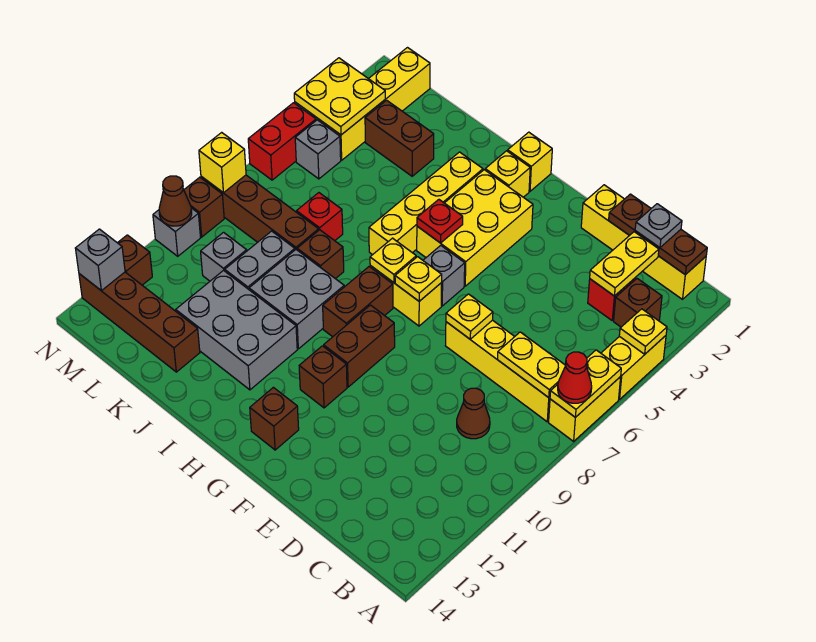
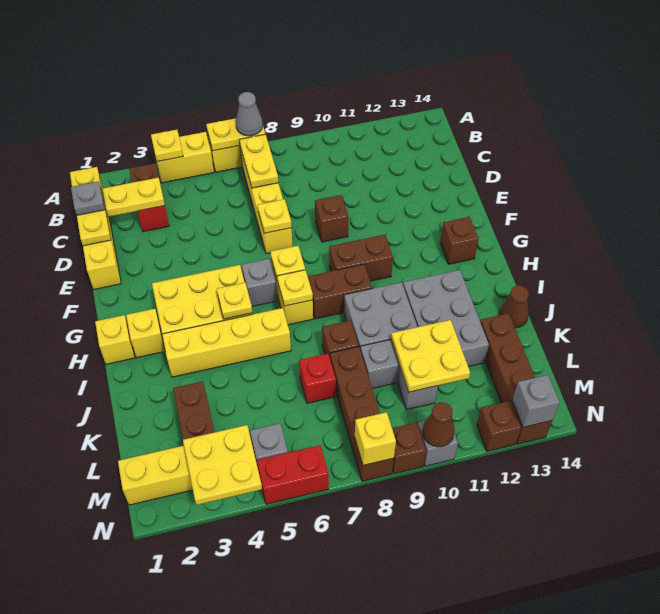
red 1x1 cone [558,352,592,403] -> grey 1x1 cone [236,92,263,136]
brown 1x3 plate [609,194,707,275] -> yellow 1x3 plate [70,167,111,246]
brown 1x1 cone [457,388,490,439] -> brown 1x1 cone moved to [499,286,529,328]
brown 1x1 brick [299,346,347,408] -> brown 1x1 brick moved to [315,195,349,242]
red 1x1 plate [417,200,463,243] -> yellow 1x1 plate [217,283,252,319]
none -> yellow 2x2 plate [391,320,470,392]

